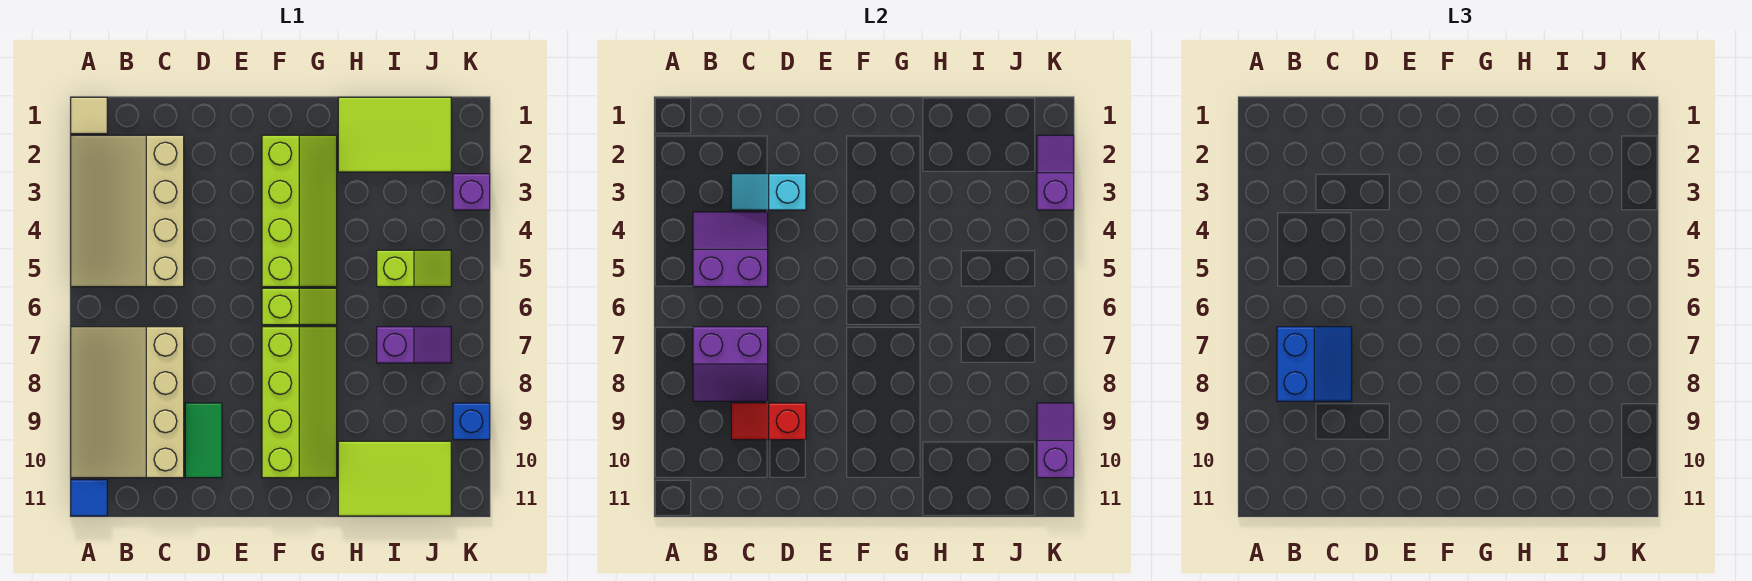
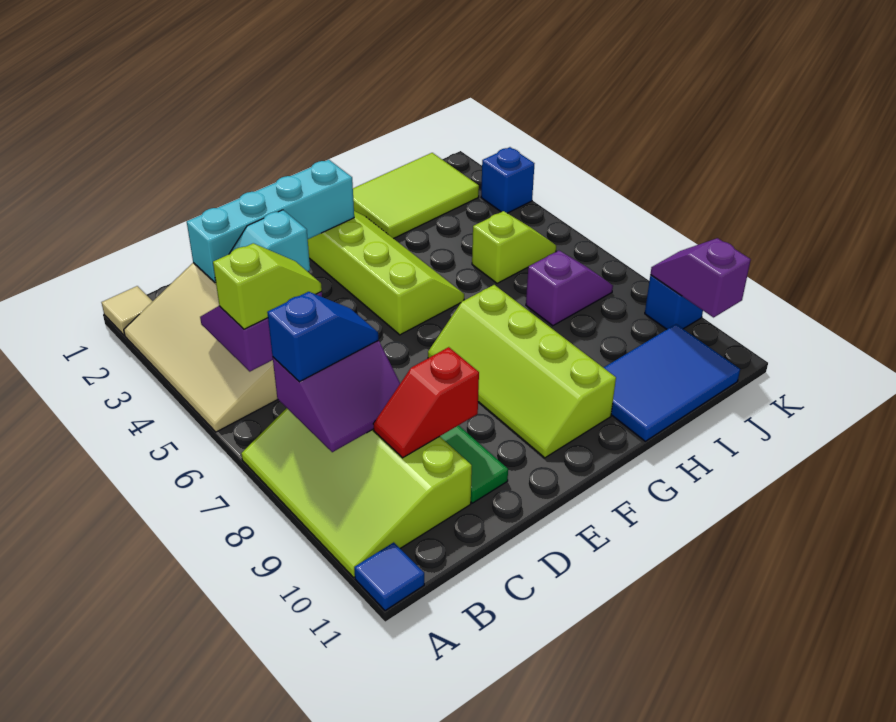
tan 3x4 slope [71,327,184,478] -> lime 3x4 slope [241,408,472,577]
blue 2x2 slope [1277,327,1352,401] -> blue 1x2 slope [267,292,378,382]
none -> cyan 1x4 brick [187,160,354,282]
lime 1x2 slope [262,288,337,325] -> lime 1x2 slope moved to [213,243,322,329]
lime 2x4 slope [262,327,337,478] -> lime 2x4 slope turned to [428,285,616,458]
lime 2x3 tile [338,441,451,516] -> blue 2x3 tile [604,324,740,441]
purple 1x2 slope [1037,135,1074,210] -> none
purple 1x1 brick [453,174,490,210] -> blue 1x1 brick [481,147,535,213]

